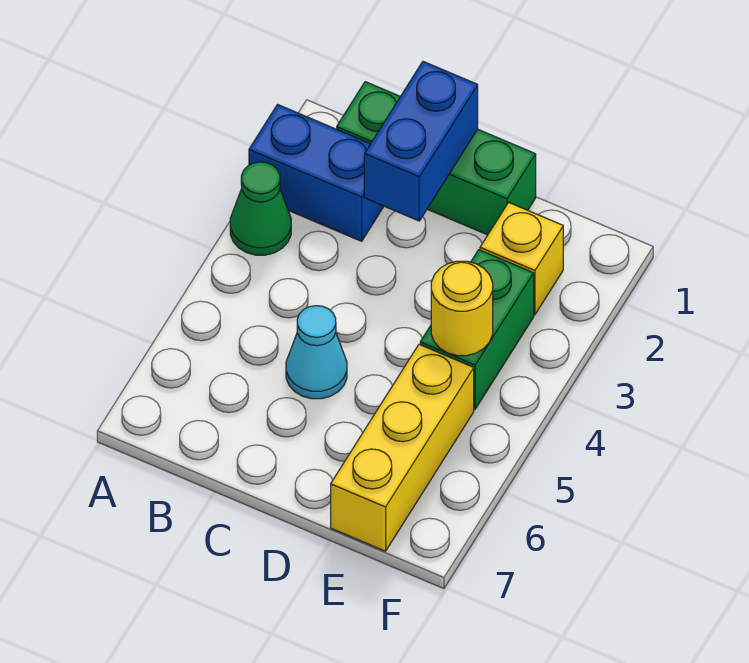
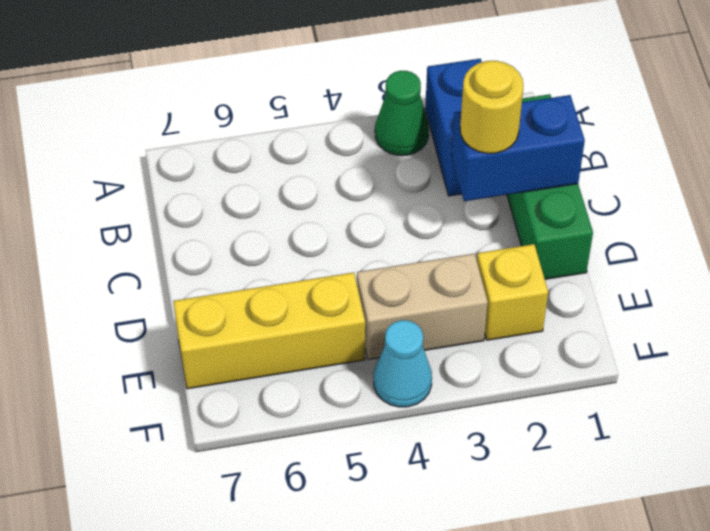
cyan 1x1 cone [286,306,347,399] -> cyan 1x1 cone moved to [374,320,432,407]
green 1x2 brick [420,250,534,409] -> tan 1x2 brick [357,254,488,360]
yellow 1x1 round brick [431,261,493,356] -> yellow 1x1 round brick moved to [460,61,524,153]

